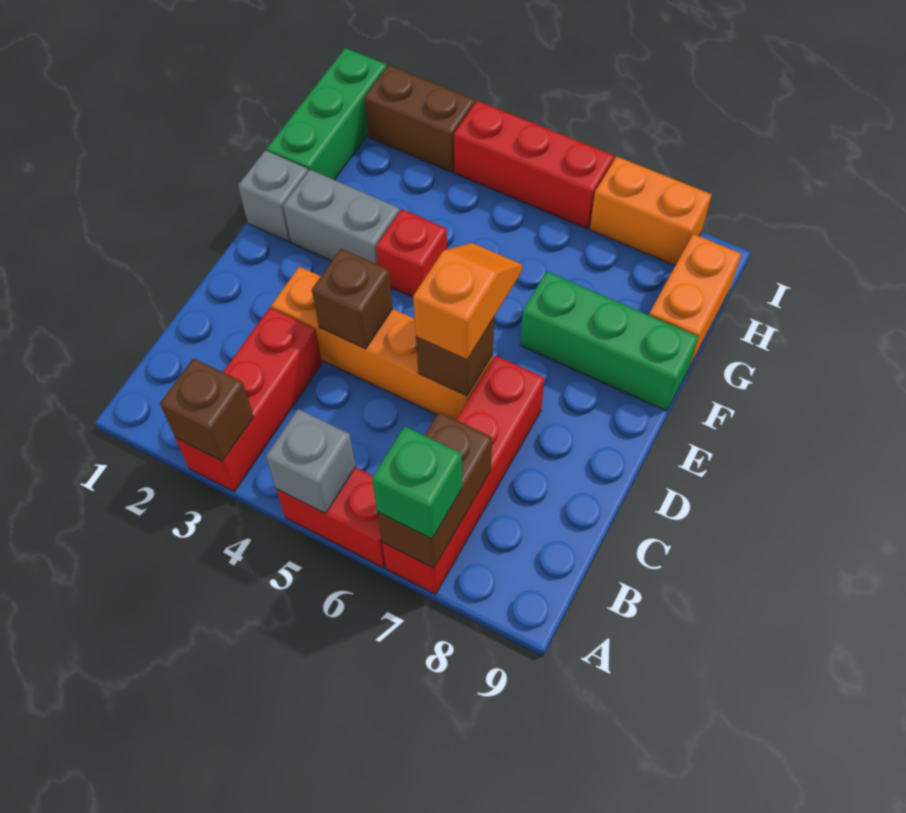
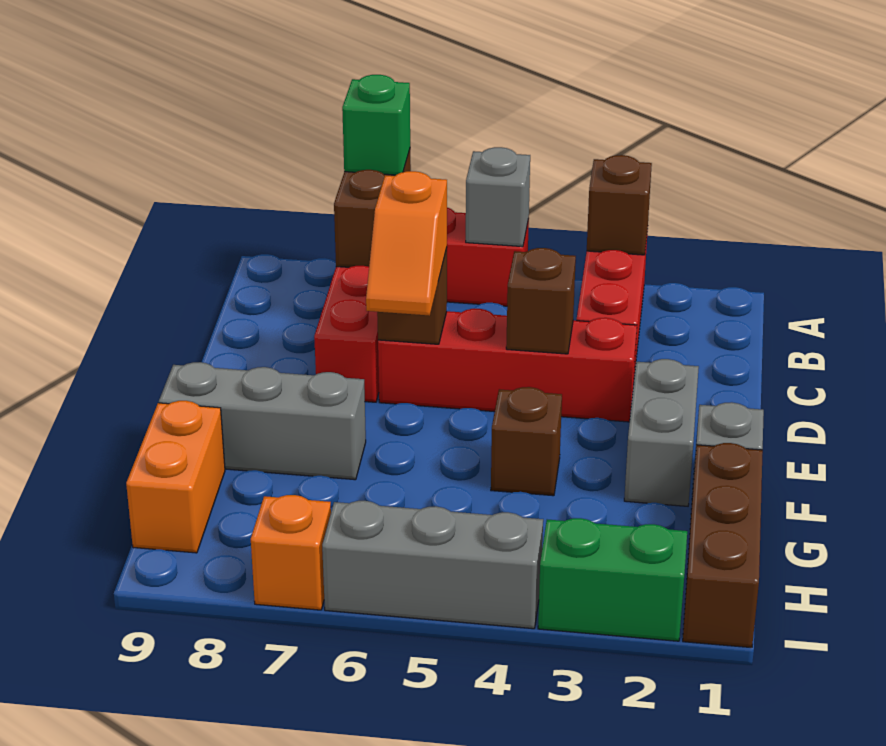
orange 1x4 brick [271,267,493,420] -> red 1x4 brick [378,309,637,422]
grey 1x2 brick [283,170,400,265] -> grey 1x2 brick turned to [624,359,699,506]
red 1x1 brick [376,209,447,297] -> brown 1x1 brick [491,387,562,496]
green 1x3 brick [520,271,698,411] -> grey 1x3 brick [159,362,366,480]
green 1x3 brick [267,48,386,180] -> brown 1x3 brick [683,443,763,648]
brown 1x2 brick [364,65,475,172] -> green 1x2 brick [538,518,687,641]
red 1x3 brick [454,101,614,229] -> grey 1x3 brick [322,501,543,629]
orange 1x2 brick [590,156,712,266] -> orange 1x1 brick [251,495,331,610]

